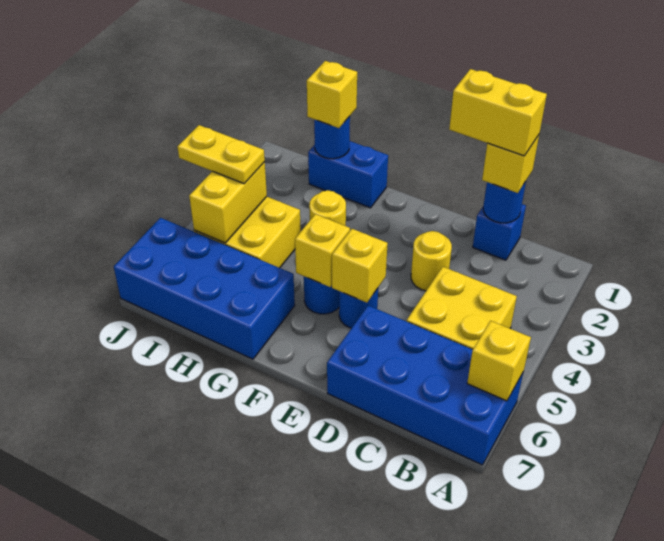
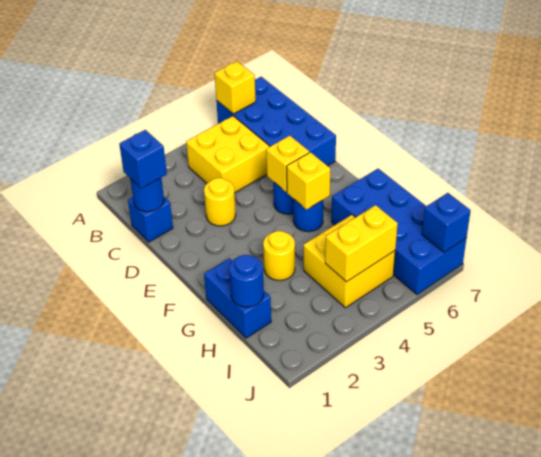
yellow 1x1 brick [482,135,539,193] -> blue 1x1 brick [119,130,167,188]
yellow 1x2 brick [449,69,547,156] -> none
yellow 1x1 brick [307,61,357,128] -> none
yellow 1x2 plate [177,125,265,184] -> none
none -> blue 1x1 brick [422,193,471,252]

